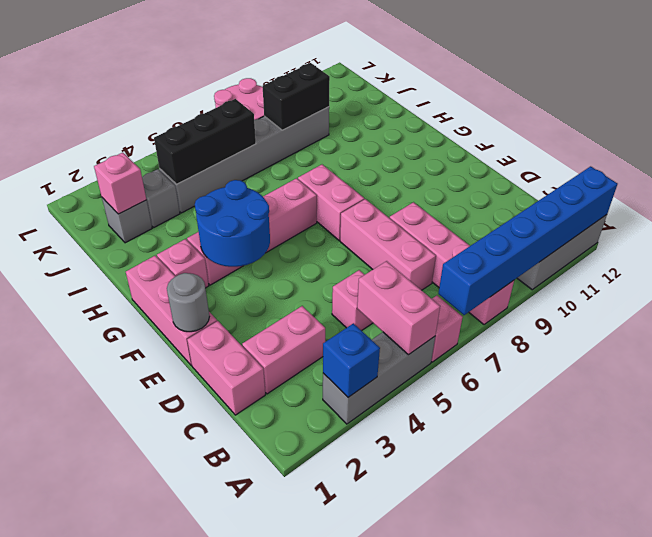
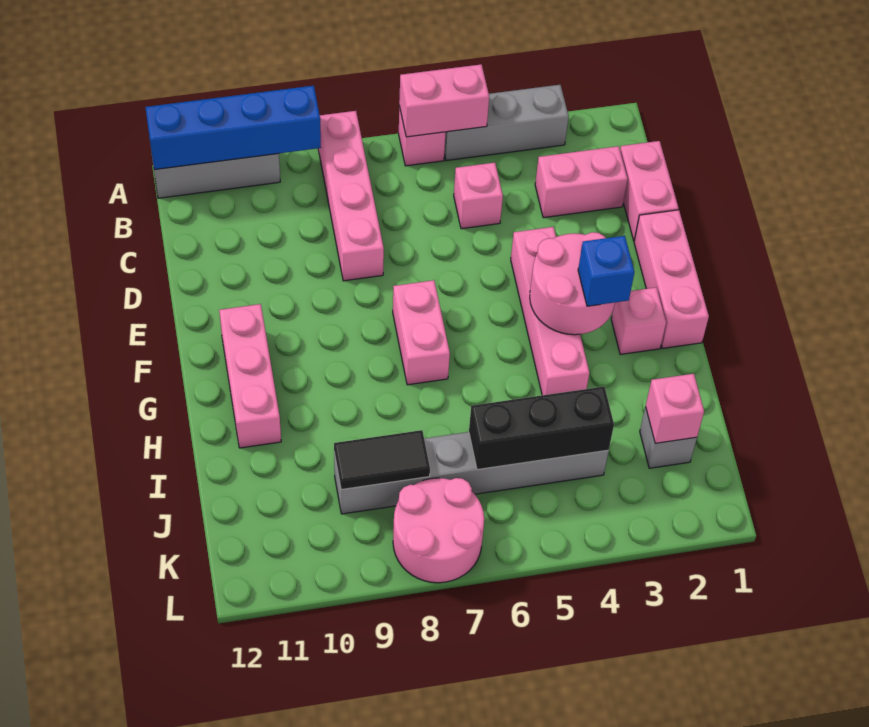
blue 1x1 brick [323,323,380,397] -> blue 1x1 brick moved to [578,236,634,306]
pink 1x2 brick [357,261,440,355] -> pink 1x2 brick turned to [399,64,489,137]
blue 1x6 brick [438,166,617,315] -> blue 1x4 brick [145,86,321,170]
pink 1x3 brick [340,199,436,290] -> pink 1x3 brick moved to [219,304,281,448]
grey 1x1 round brick [167,273,209,332] -> none
blue 2x2 round brick [195,180,270,267] -> pink 2x2 round brick [530,232,615,335]
pink 1x4 brick [187,178,317,285] -> pink 1x4 brick turned to [511,227,589,395]
grey 1x1 brick [142,169,180,227] -> none
black 1x2 brick [263,63,330,130] -> black 1x2 tile [334,430,430,490]

